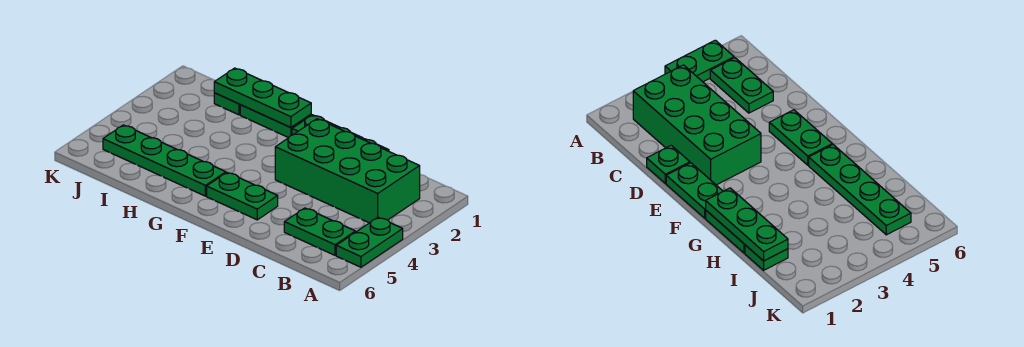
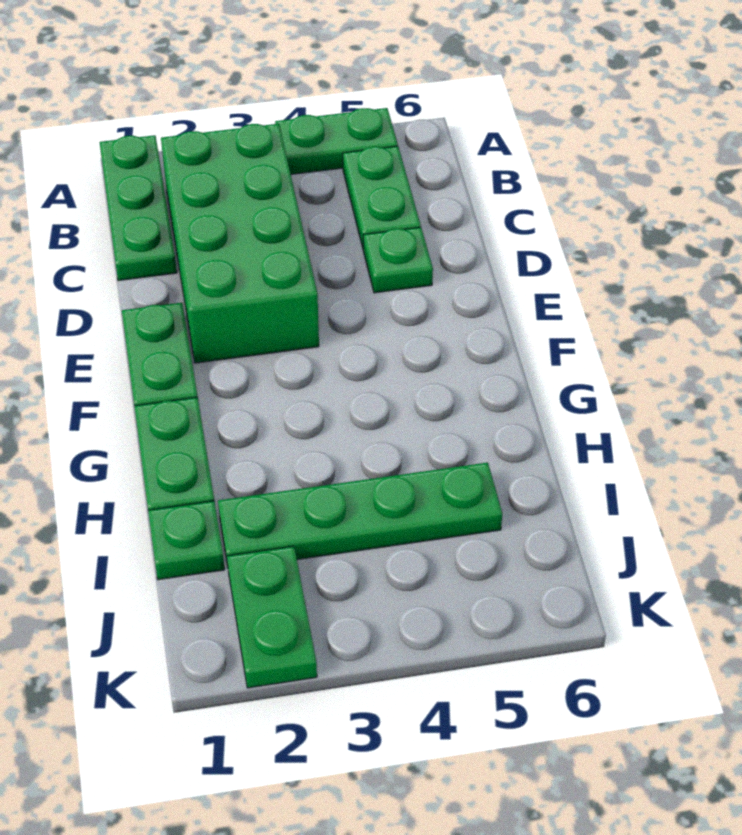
green 1x1 plate [647,145,690,183] -> green 1x1 plate moved to [363,227,433,293]
green 1x2 plate [207,173,278,220] -> green 1x2 plate moved to [227,546,317,688]
green 1x3 plate [214,68,311,128] -> green 1x3 plate moved to [100,135,177,281]
green 1x4 plate [103,125,226,196] -> green 1x4 plate turned to [218,463,502,566]

